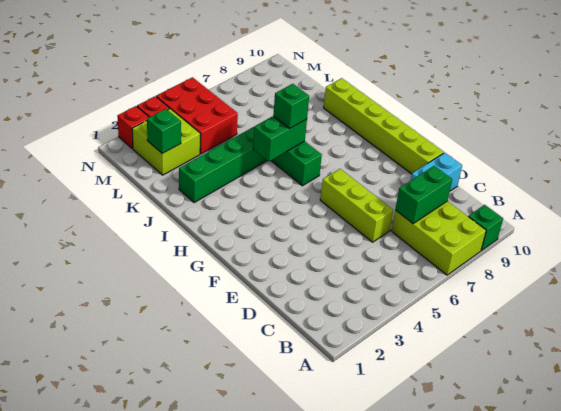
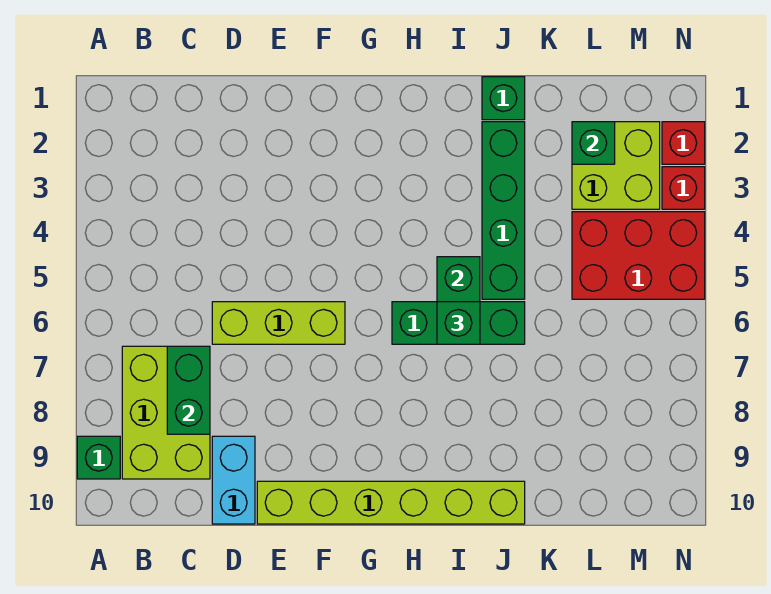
lime 2x3 brick [391,201,486,275] -> lime 2x3 brick turned to [122,346,210,479]
none -> green 1x1 brick [482,77,525,120]

